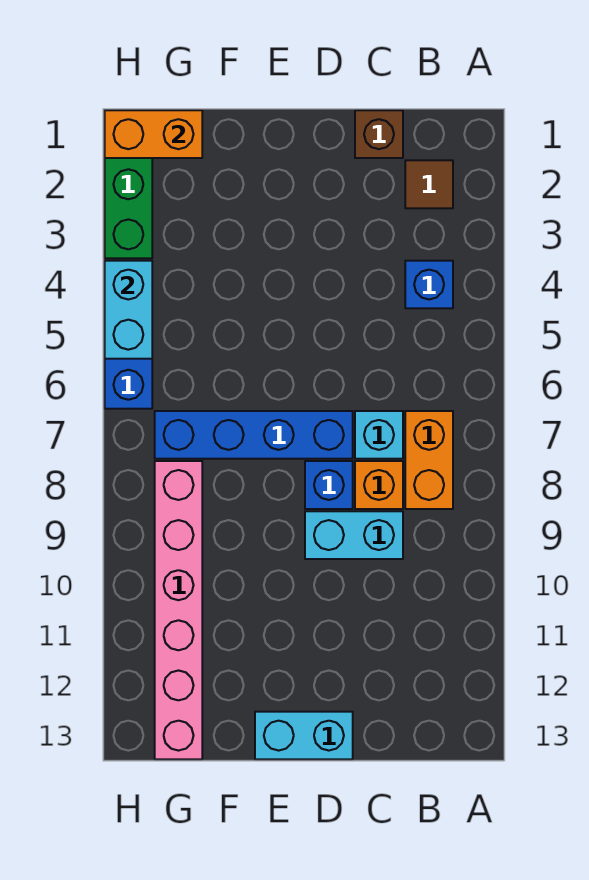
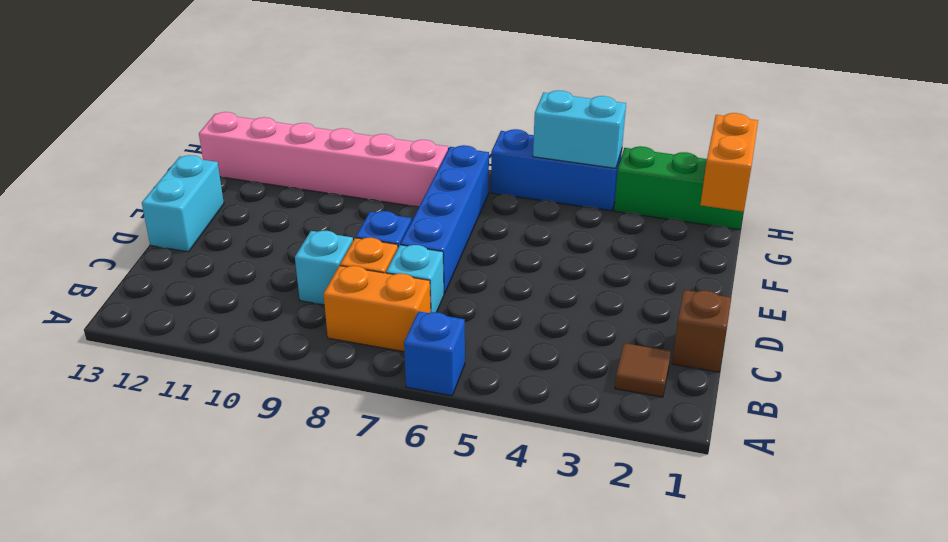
blue 1x1 brick [405,261,453,308] -> blue 1x1 brick moved to [404,311,465,396]
cyan 1x2 brick [305,511,403,559] -> cyan 1x1 brick [295,231,353,305]

